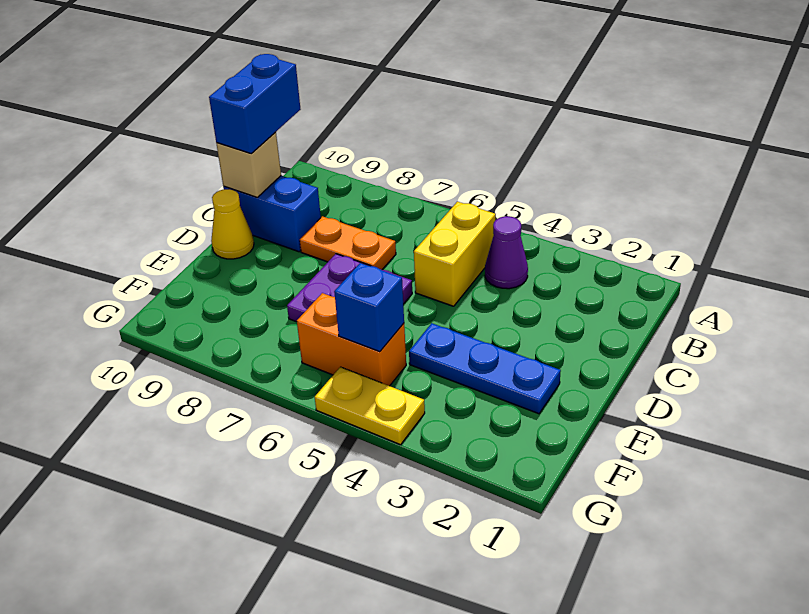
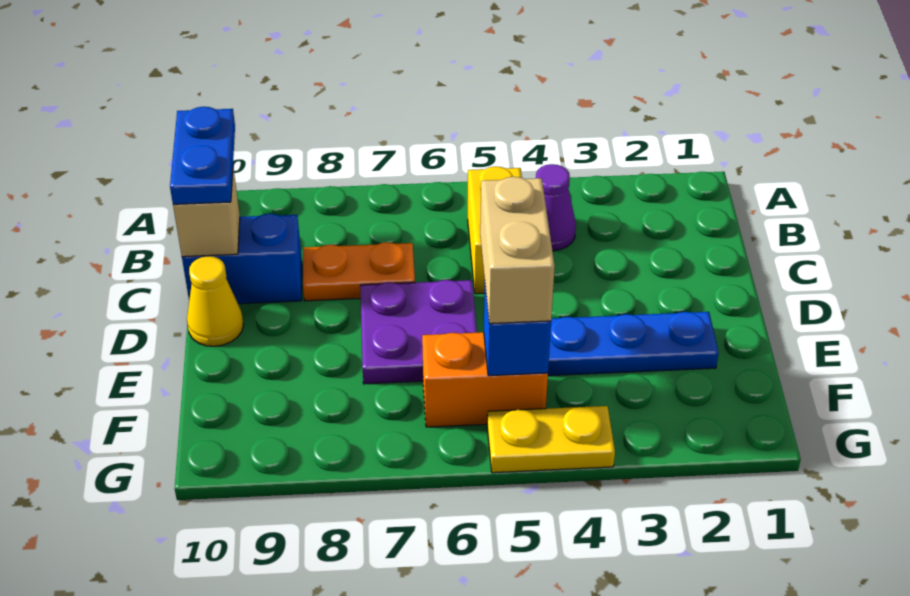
blue 1x2 brick [209,54,301,153] -> blue 1x2 plate [170,107,235,204]
none -> tan 1x2 brick [480,177,555,324]

